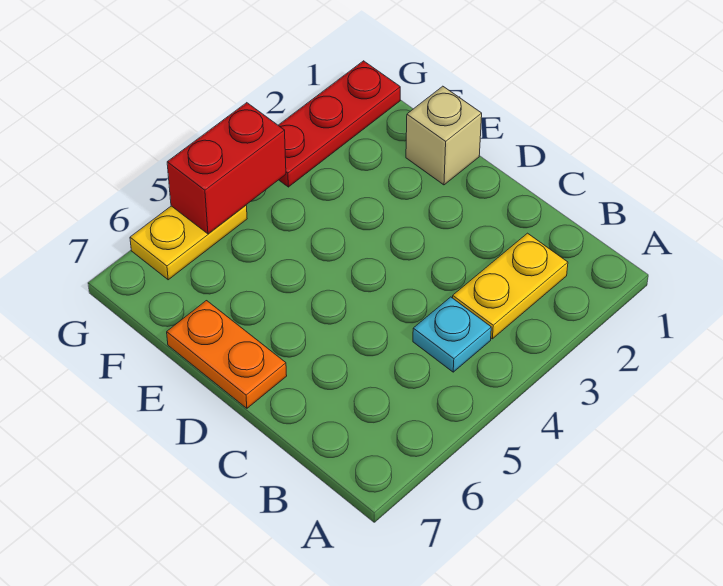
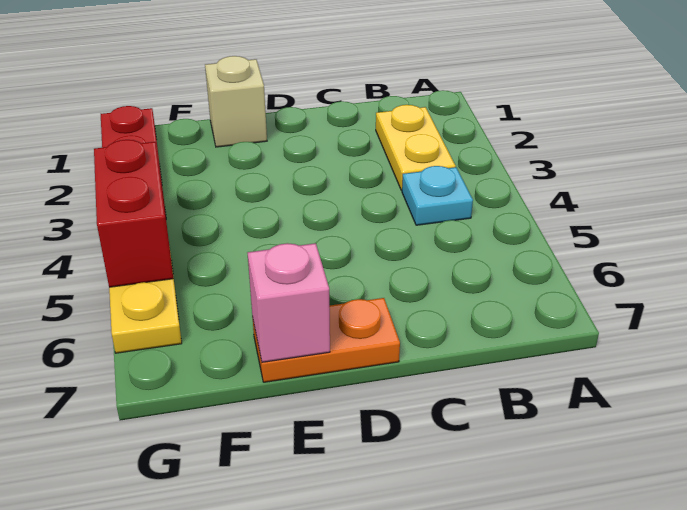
none -> pink 1x1 brick [248,243,330,362]

